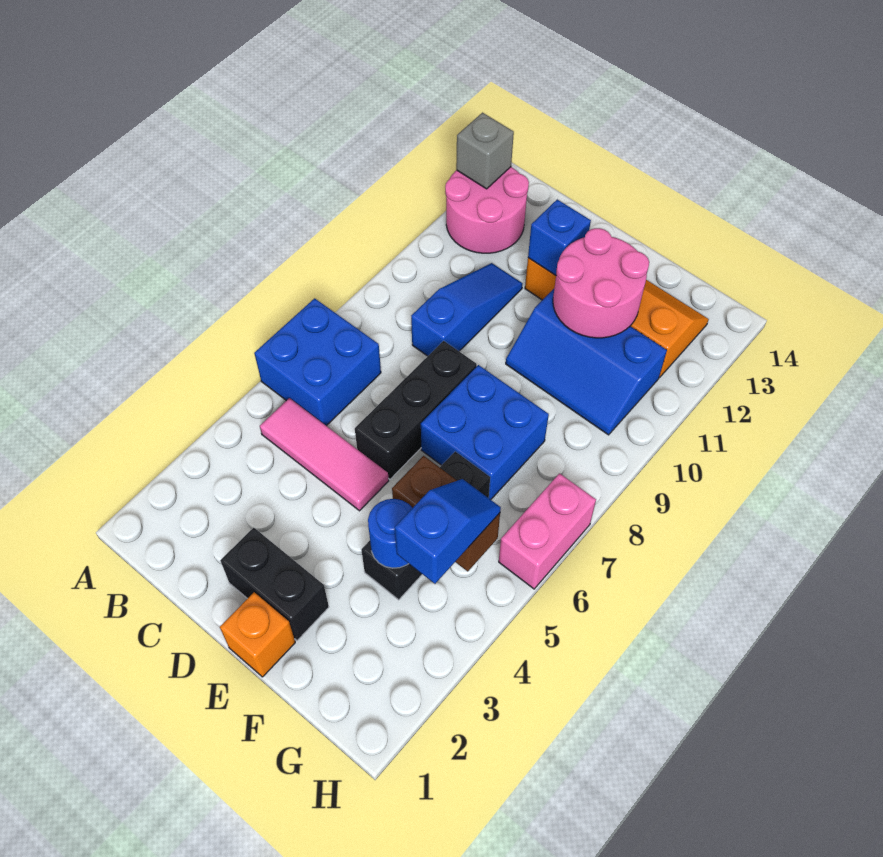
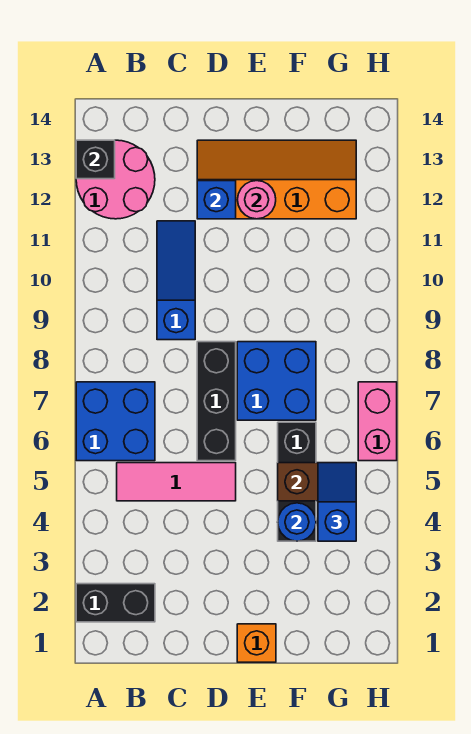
grey 1x1 brick [456,113,514,189] -> black 1x1 brick [76,140,115,179]
black 1x2 brick [220,528,329,640] -> black 1x2 brick moved to [76,584,155,622]
blue 2x3 slope [506,289,667,435] -> none
pink 2x2 round brick [553,228,649,338] -> pink 1x1 round brick [238,181,276,219]

